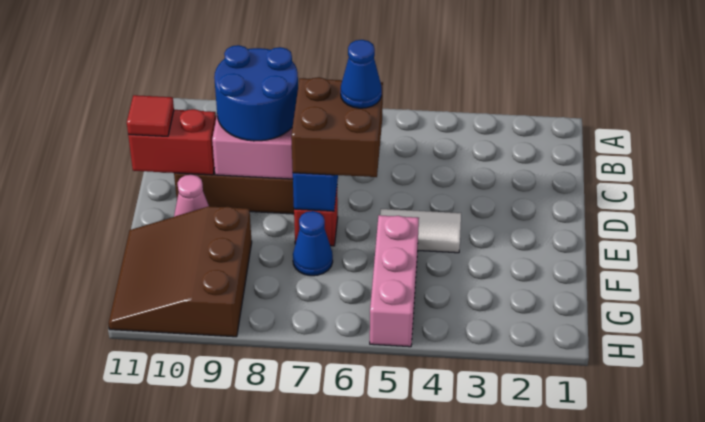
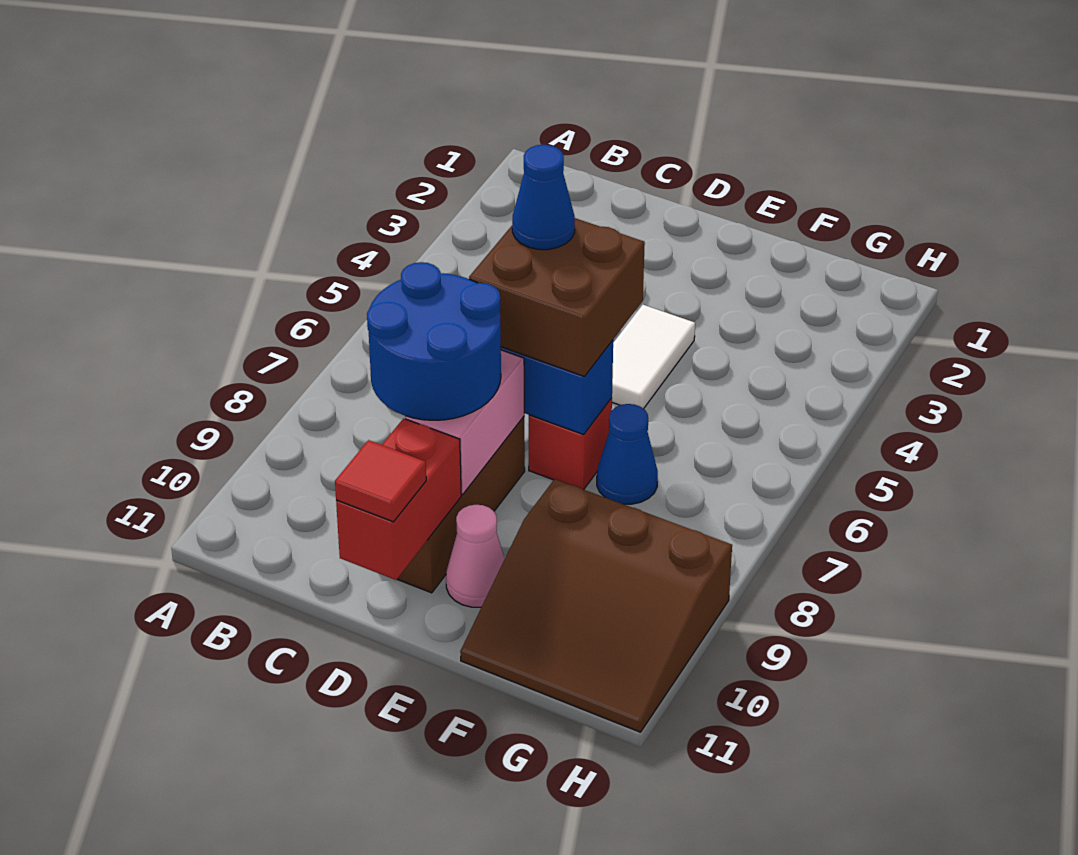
pink 1x3 brick [370,215,419,347] -> none

